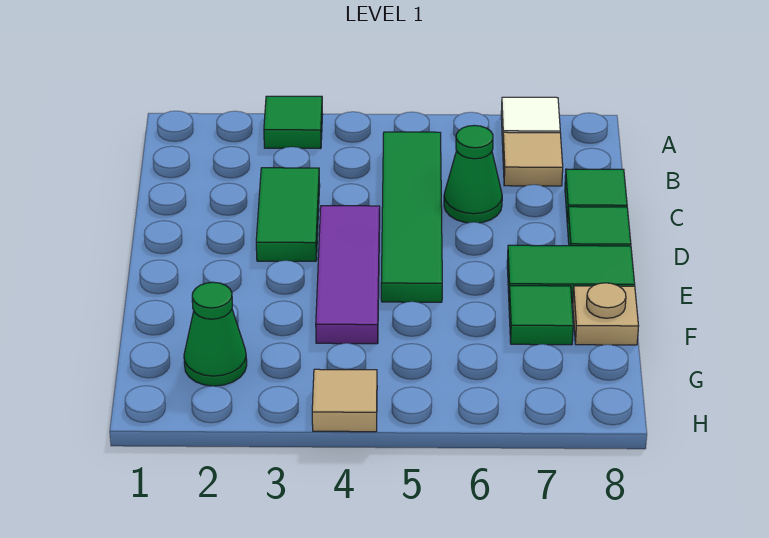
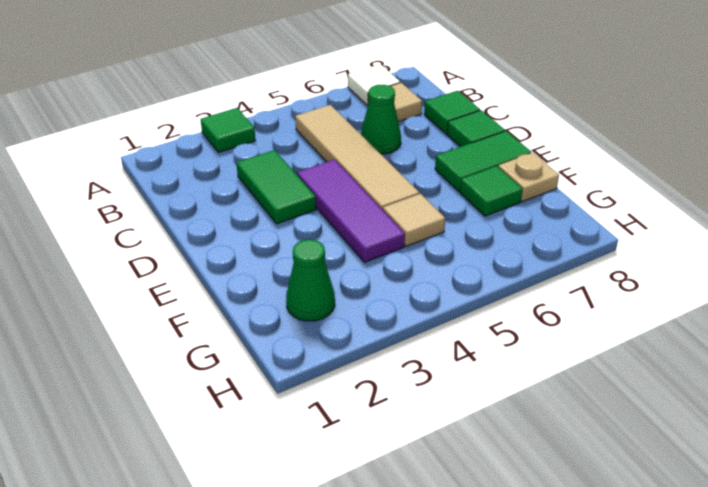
green 1x4 tile [381,132,442,302] -> tan 1x4 tile [295,105,419,210]
tan 1x1 tile [312,369,377,432] -> tan 1x1 tile moved to [383,194,445,246]

